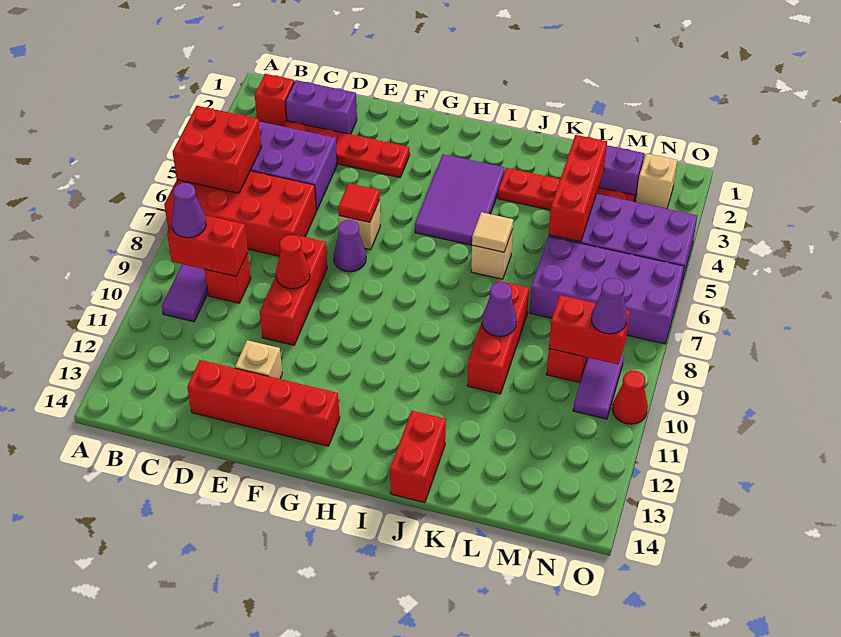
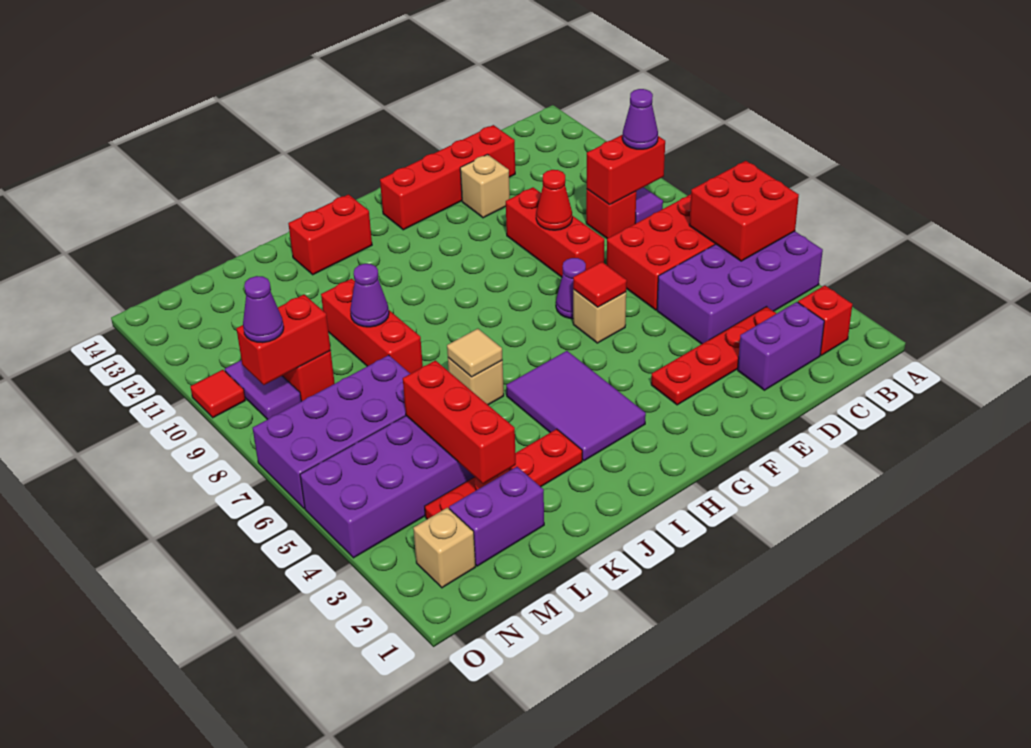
red 1x2 brick [390,411,446,503] -> red 1x2 brick turned to [288,194,372,275]
red 1x1 cone [612,371,648,424] -> red 1x1 tile [190,370,245,418]

